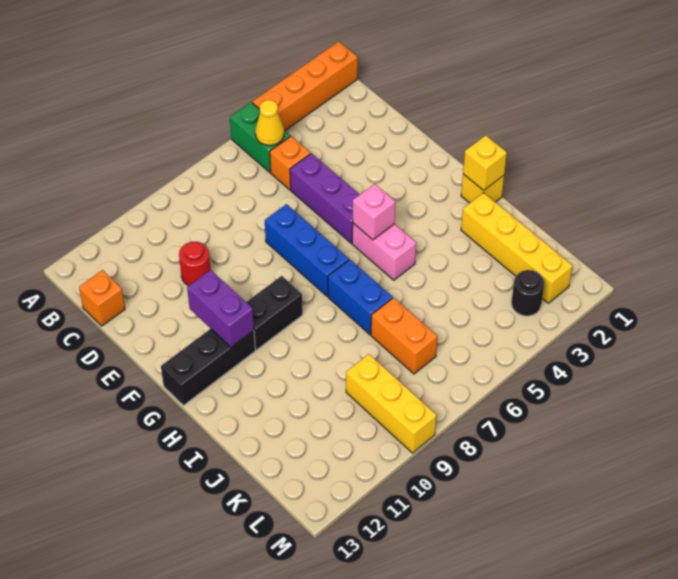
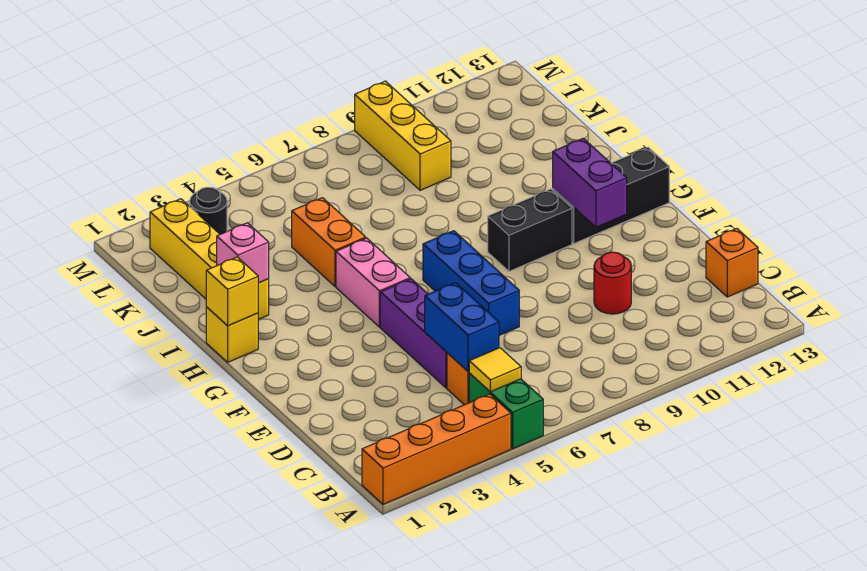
yellow 1x1 cone [255,100,284,145] -> yellow 1x1 tile [469,348,521,392]
pink 1x1 brick [353,184,395,240] -> pink 1x1 brick moved to [217,223,269,283]
blue 1x2 brick [328,260,392,335] -> blue 1x2 brick moved to [425,283,499,372]
orange 1x2 brick [371,298,437,374] -> orange 1x2 brick moved to [292,198,366,286]

